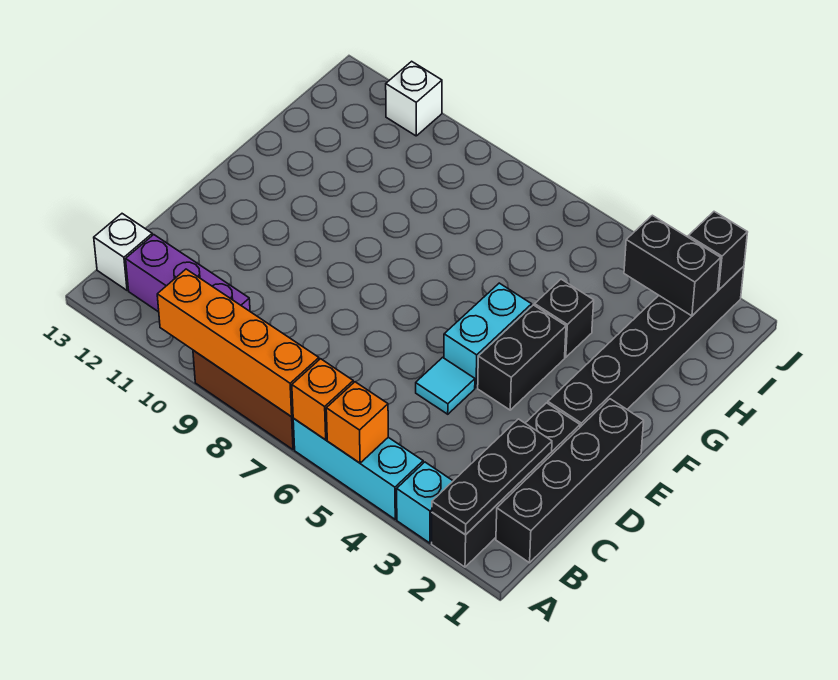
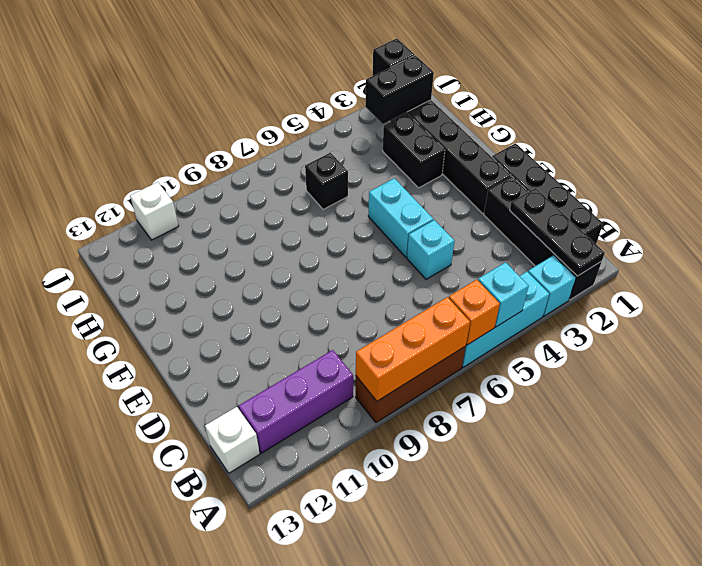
orange 1x1 brick [326,382,388,463] -> cyan 1x1 brick [478,262,529,327]
orange 1x4 brick [157,269,319,417] -> orange 1x3 brick [356,297,470,401]
cyan 1x1 tile [416,357,475,414] -> cyan 1x1 brick [407,220,454,279]
black 1x2 brick [478,305,566,410] -> black 1x2 brick moved to [383,114,445,188]
black 1x1 brick [535,279,594,357] -> black 1x1 brick moved to [305,153,348,209]

